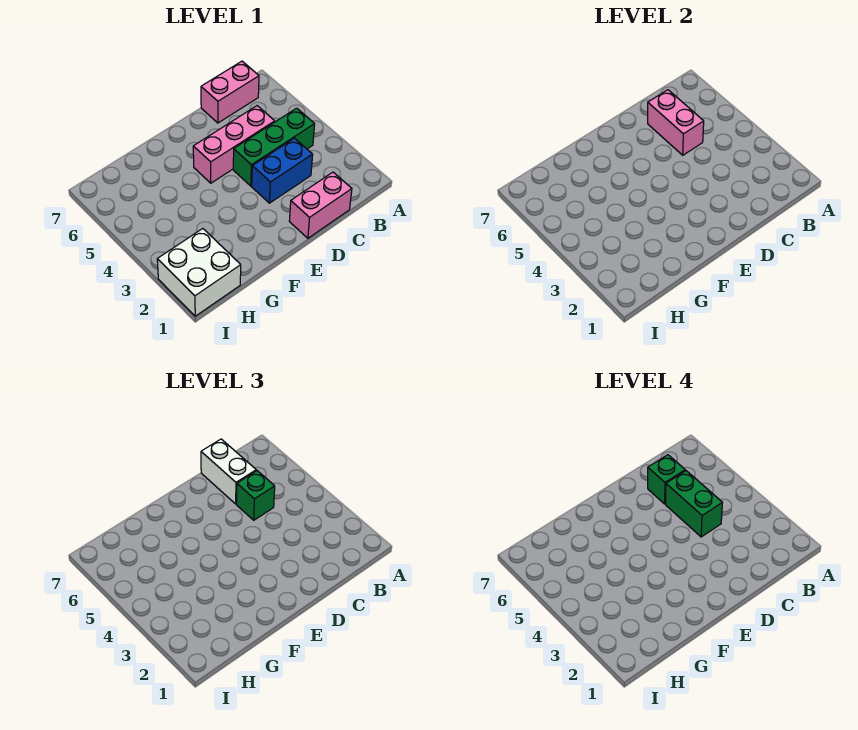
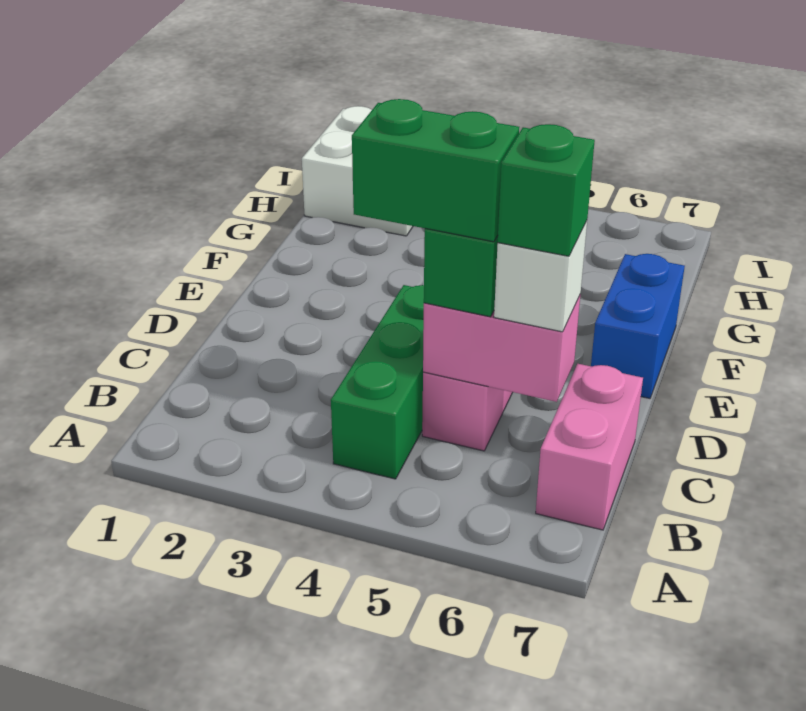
pink 1x2 brick [289,172,352,238] -> none
blue 1x2 brick [252,138,313,203] -> blue 1x2 brick moved to [591,254,685,399]
white 1x2 brick [201,439,256,504] -> white 1x1 brick [494,221,587,332]

